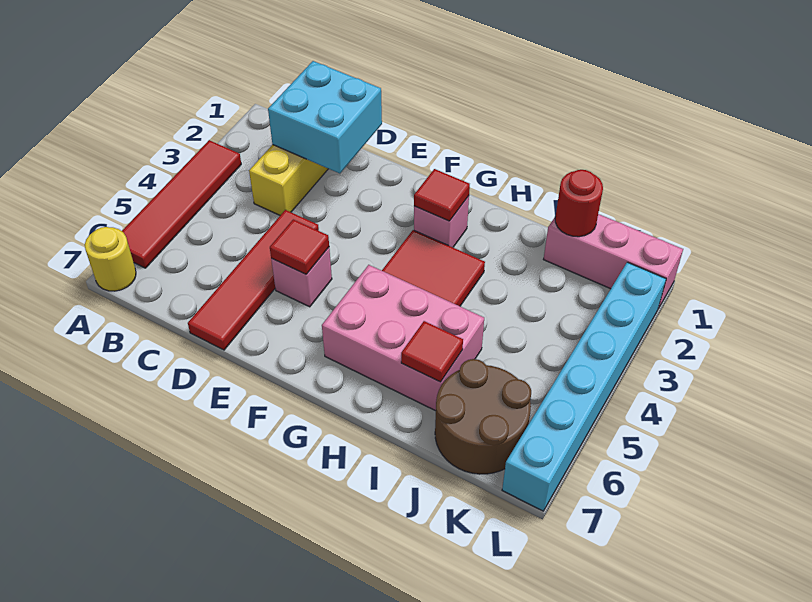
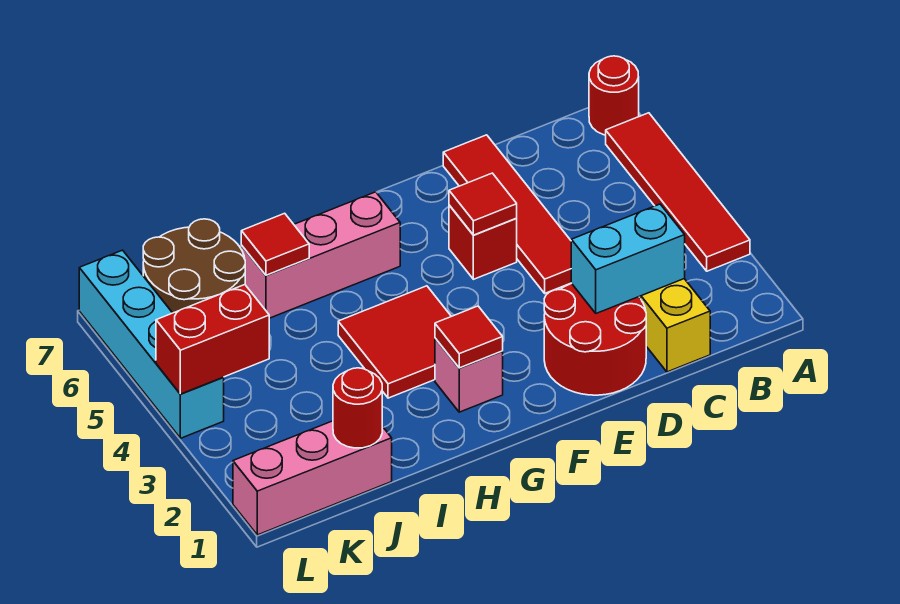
yellow 1x1 round brick [85,227,136,291] -> red 1x1 round brick [589,56,639,135]
cyan 2x2 brick [268,61,382,174] -> cyan 1x2 brick [571,204,685,313]
none -> red 2x2 round brick [544,284,646,395]
pink 1x1 brick [271,247,332,307] -> red 1x1 brick [449,205,517,279]
pink 2x3 brick [322,265,484,411] -> pink 1x3 brick [241,192,400,318]
none -> red 1x2 brick [156,285,269,394]
cyan 1x6 brick [502,262,666,511] -> cyan 1x4 brick [79,250,224,438]

